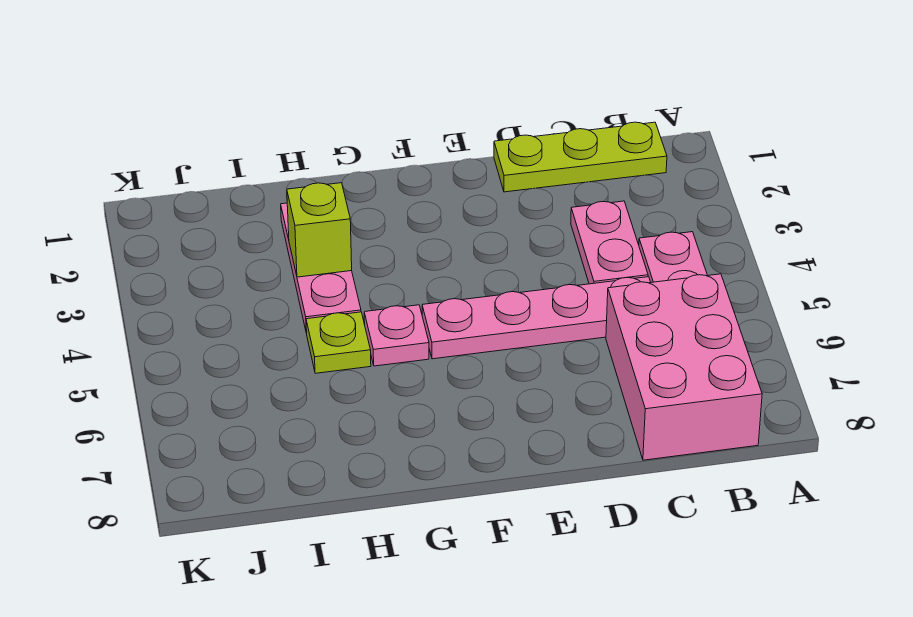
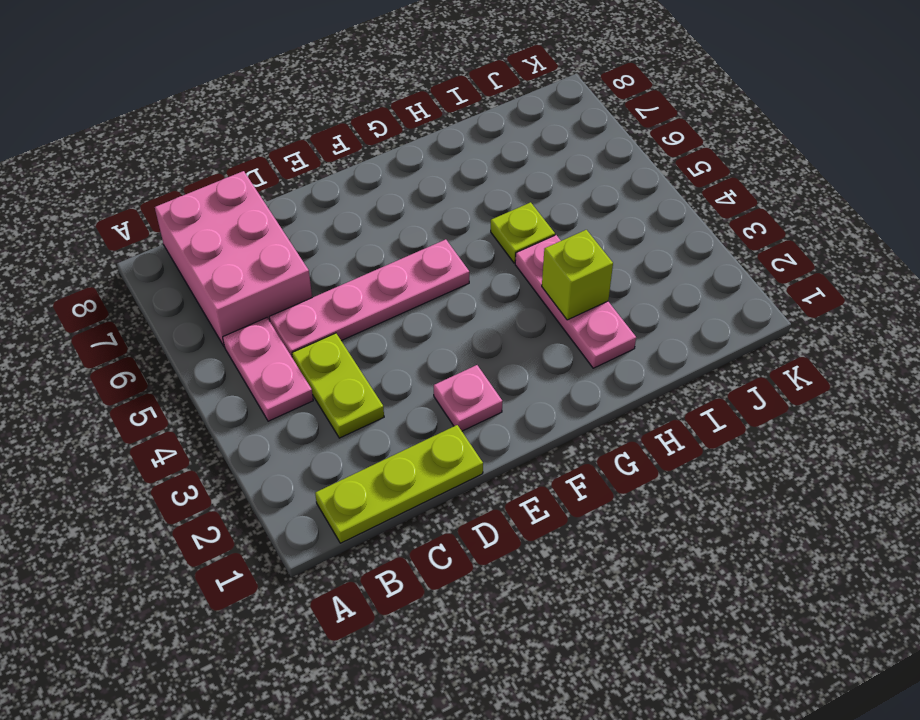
pink 1x2 plate [571,201,648,284] -> lime 1x2 plate [292,333,384,438]
pink 1x1 plate [364,305,429,366] -> pink 1x1 plate moved to [434,365,502,431]

